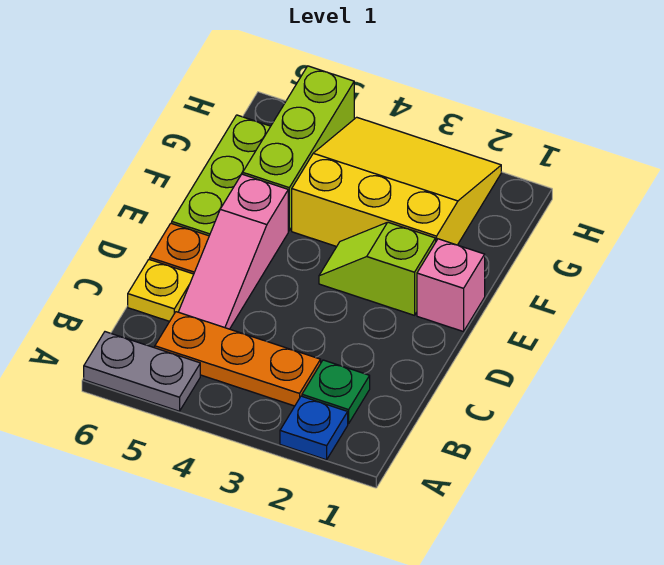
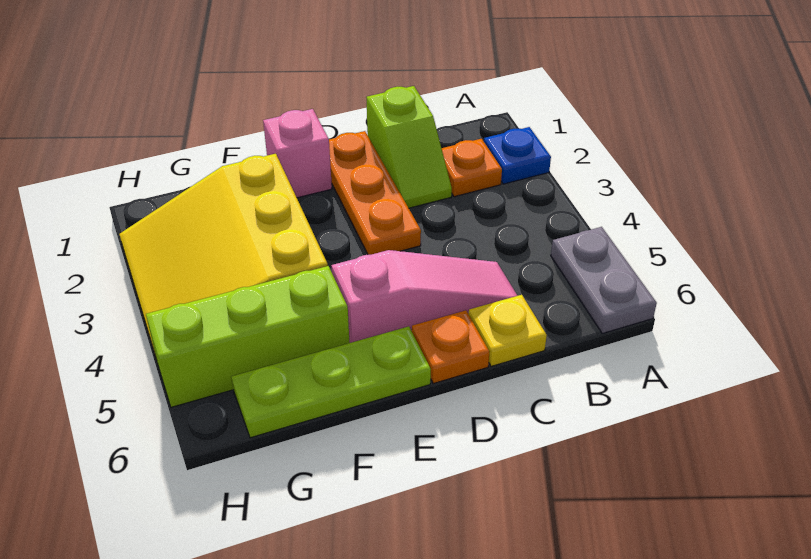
green 1x1 plate [302,360,370,424] -> orange 1x1 plate [442,139,502,197]
orange 1x3 plate [155,312,321,406] -> orange 1x3 plate moved to [329,131,421,255]
lime 1x2 slope [319,222,436,315] -> lime 1x2 slope moved to [366,86,452,208]

